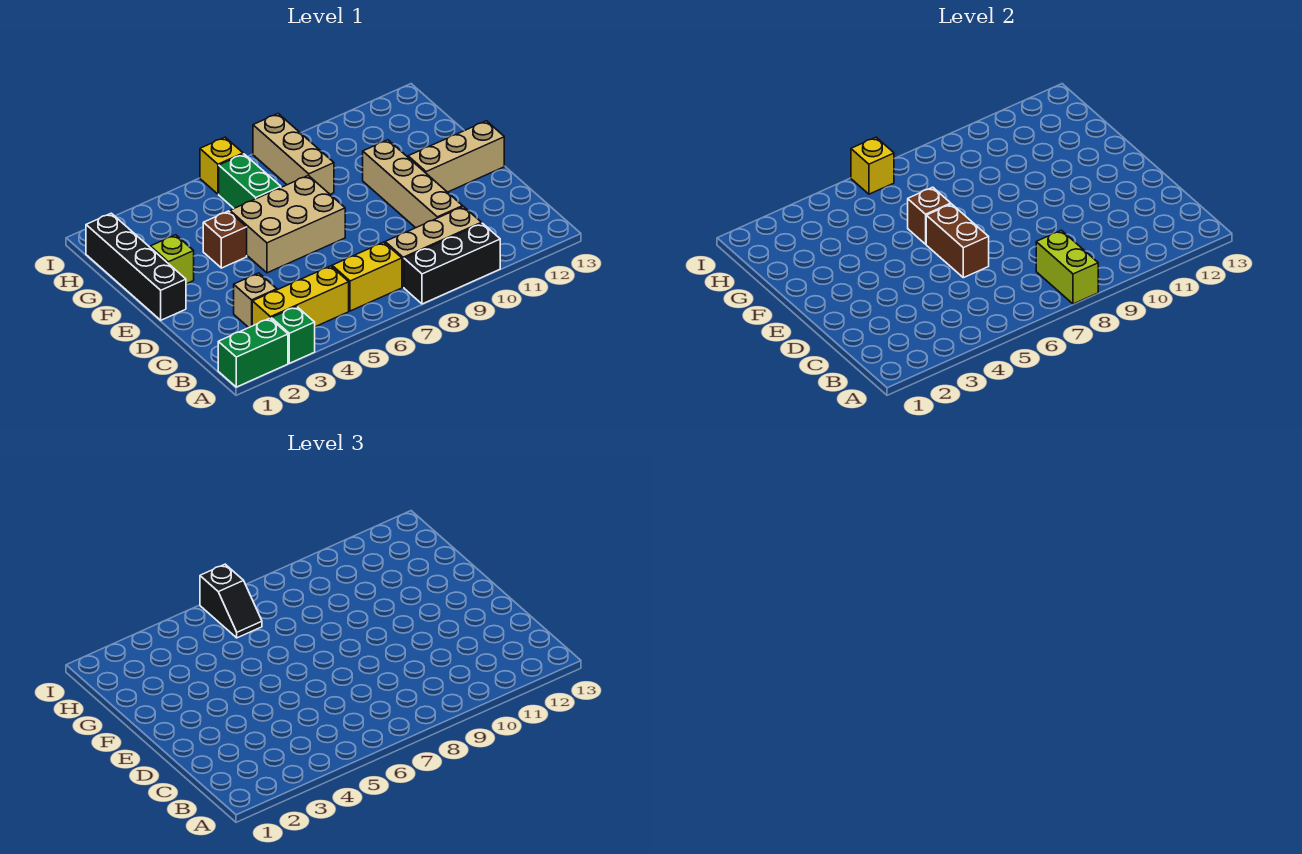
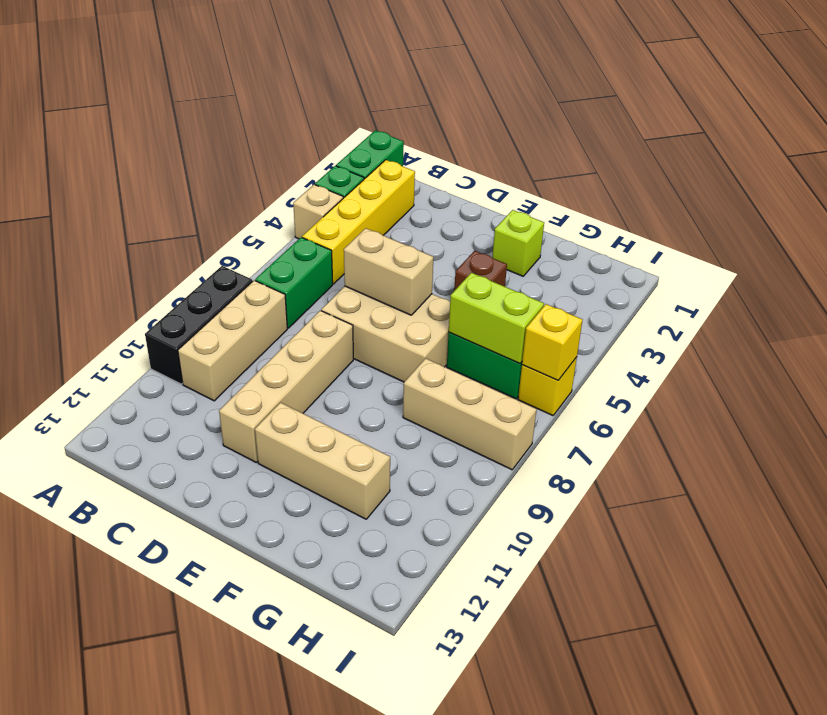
lime 1x2 brick [1036,230,1098,304] -> lime 1x2 brick moved to [449,273,544,364]
yellow 1x3 brick [252,266,349,327] -> yellow 1x4 brick [302,160,415,284]
yellow 1x2 brick [332,242,402,311] -> green 1x2 brick [255,237,333,328]
tan 1x1 brick [234,273,277,327] -> tan 1x1 brick moved to [293,185,343,239]
tan 1x4 brick [363,140,463,228] -> tan 1x4 brick turned to [219,310,353,462]
brown 1x2 brick [926,204,989,278] -> tan 1x2 brick [344,228,433,315]
black 1x4 brick [86,213,186,320] -> none
tan 2x3 brick [230,175,345,273] -> tan 2x3 brick turned to [321,286,450,382]
tan 1x3 brick [408,121,504,192] -> tan 1x3 brick turned to [255,403,390,519]
brown 1x1 brick [908,187,951,244] -> none
black 1x2 slope [200,564,262,638] -> none

